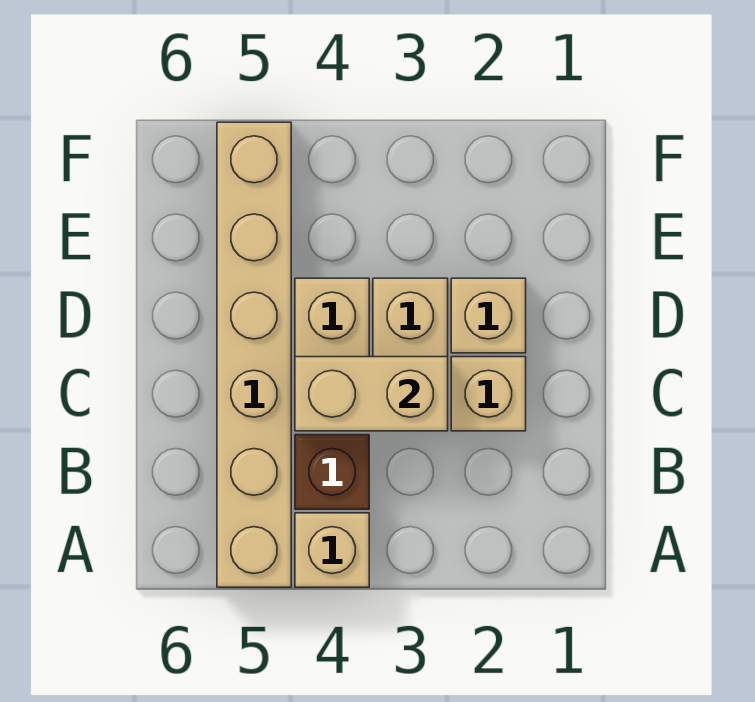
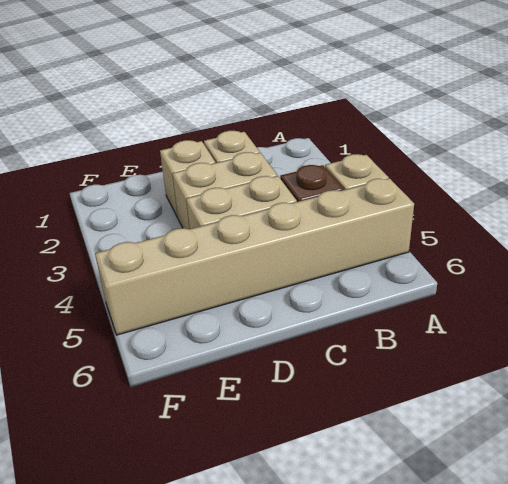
tan 1x2 brick [295,357,448,431] -> none

